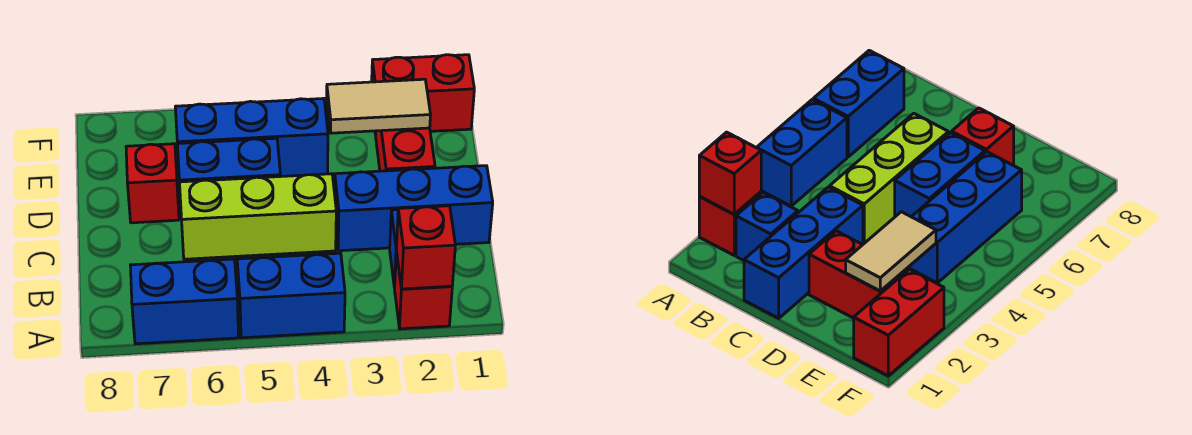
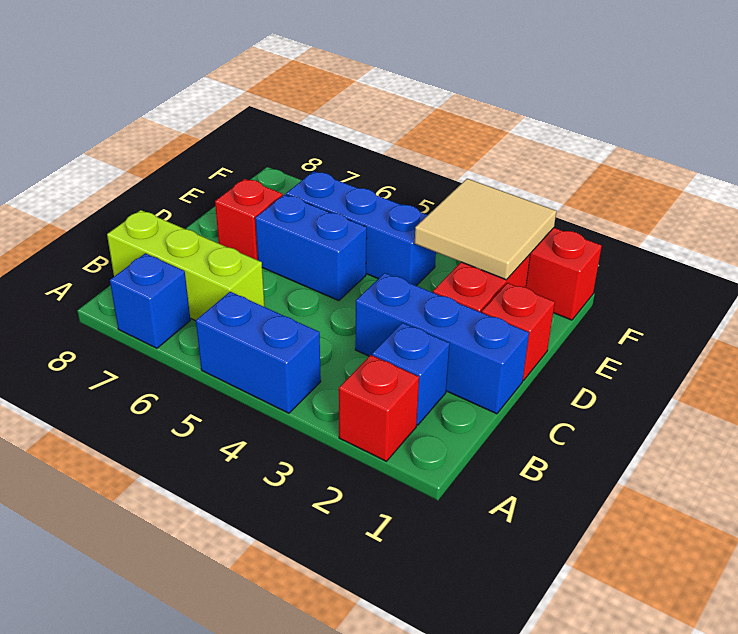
red 1x1 brick [396,206,455,289] -> red 1x1 brick moved to [482,283,555,381]
blue 1x2 brick [130,259,239,344] -> blue 1x1 brick [110,253,190,348]
lime 1x3 brick [180,174,336,259] -> lime 1x3 brick moved to [107,210,265,321]
tan 1x2 tile [327,79,430,133] -> tan 2x2 tile [415,179,556,280]

